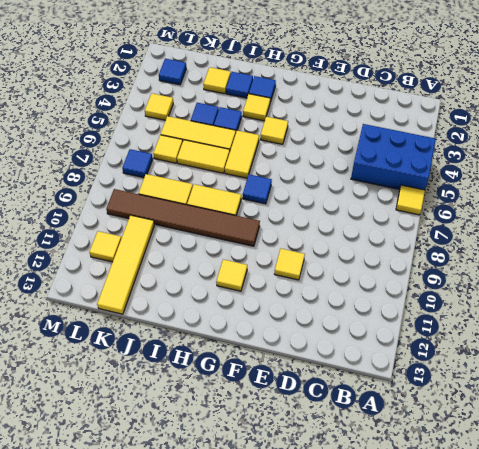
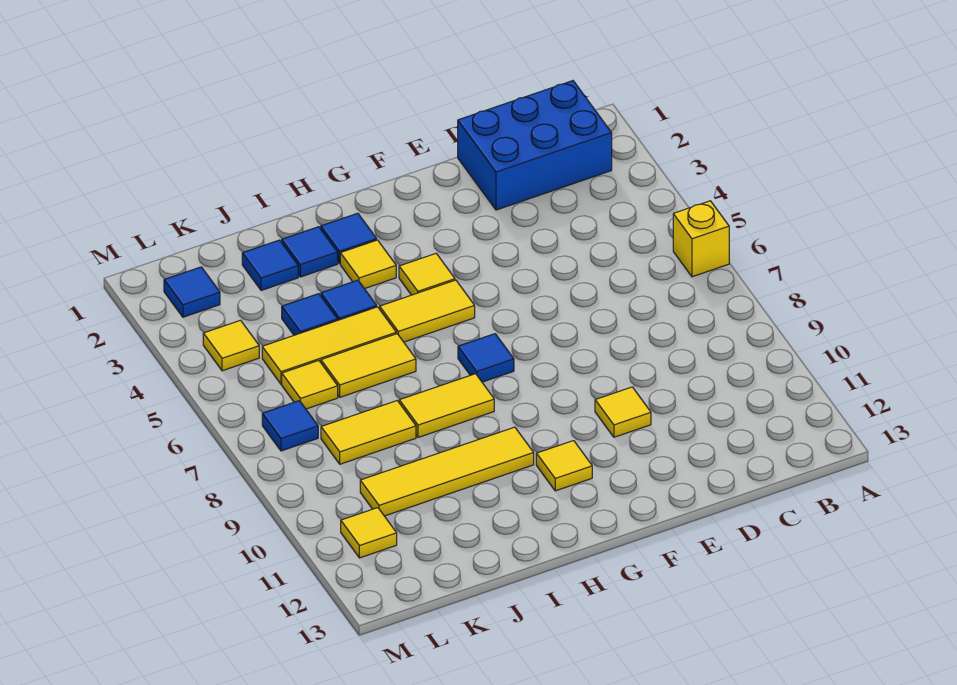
blue 2x3 brick [351,124,436,190] -> blue 2x3 brick moved to [458,81,612,210]
yellow 1x1 tile [396,185,425,215] -> yellow 1x1 brick [673,201,729,277]
brown 1x6 tile [106,189,260,246] -> none
yellow 1x2 tile [225,130,259,178] -> yellow 1x2 tile turned to [380,280,475,342]
yellow 1x1 tile [203,67,231,94] -> blue 1x1 tile [242,240,298,290]
yellow 1x4 tile [97,215,154,314] -> yellow 1x4 tile turned to [360,427,534,516]

